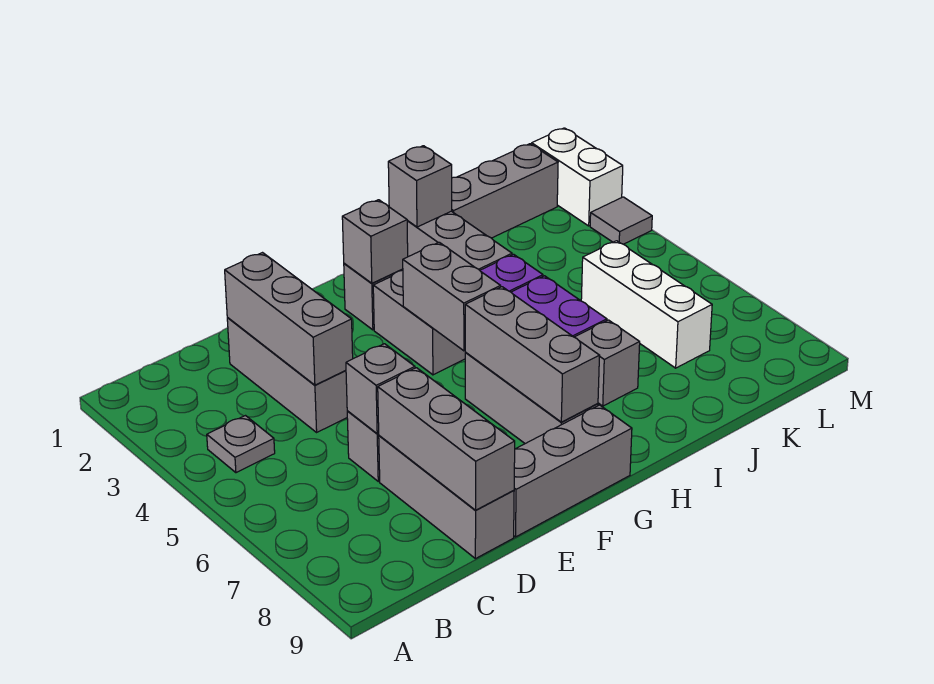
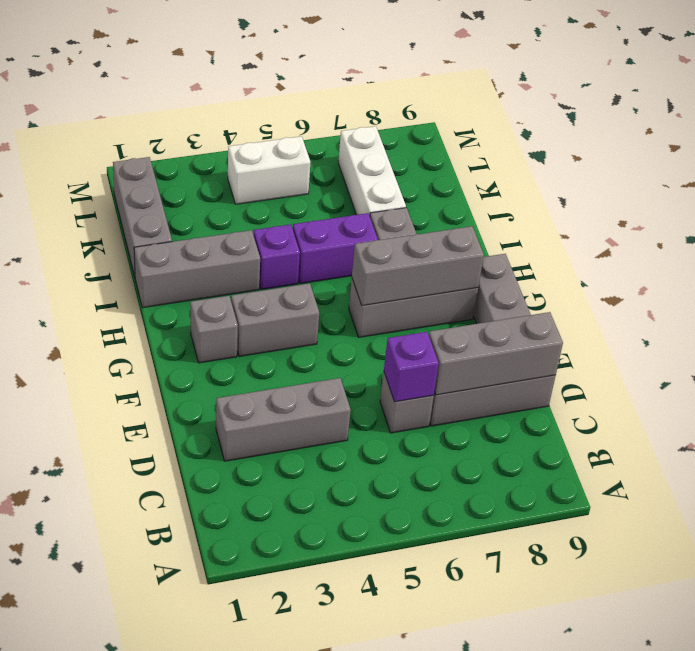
grey 1x1 plate [207,416,275,473] -> none
grey 1x3 brick [225,253,353,385] -> none
grey 1x1 brick [346,344,415,434] -> purple 1x1 brick [384,332,439,402]
grey 1x1 brick [342,200,408,283] -> none
grey 1x2 brick [403,242,501,351] -> none
grey 1x1 brick [388,146,452,227] -> none
white 1x3 brick [581,241,712,368] -> white 1x3 brick turned to [338,126,406,216]
white 1x2 brick [532,128,623,226] -> white 1x2 brick moved to [228,136,310,204]
grey 1x1 tile [590,197,652,244] -> none

